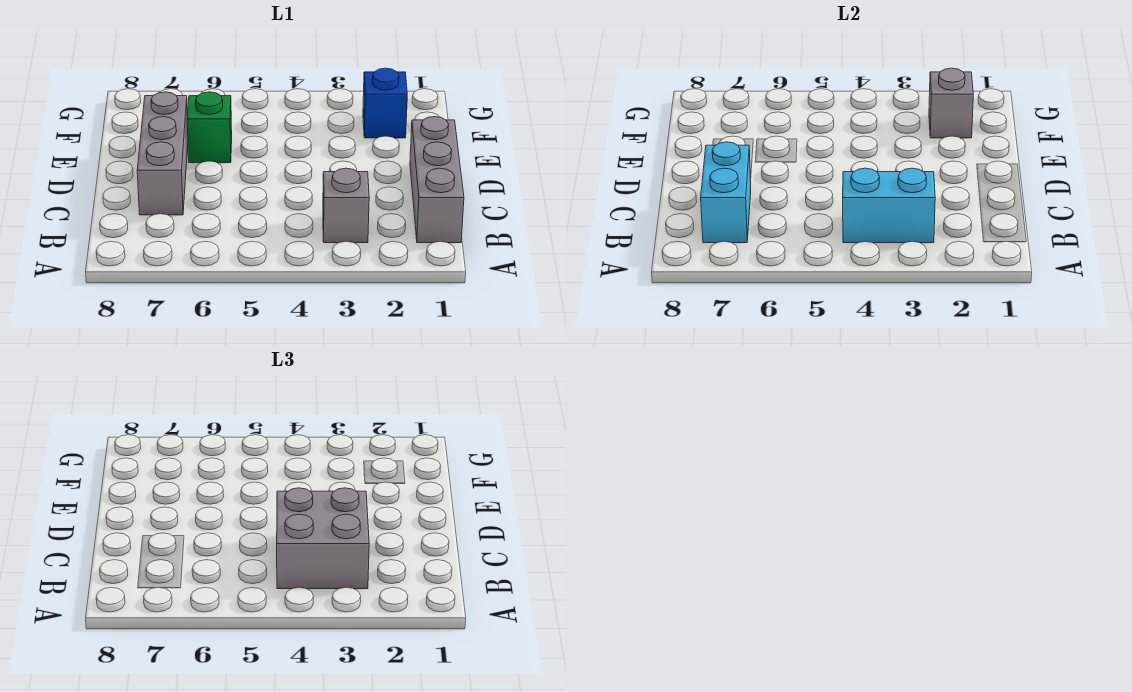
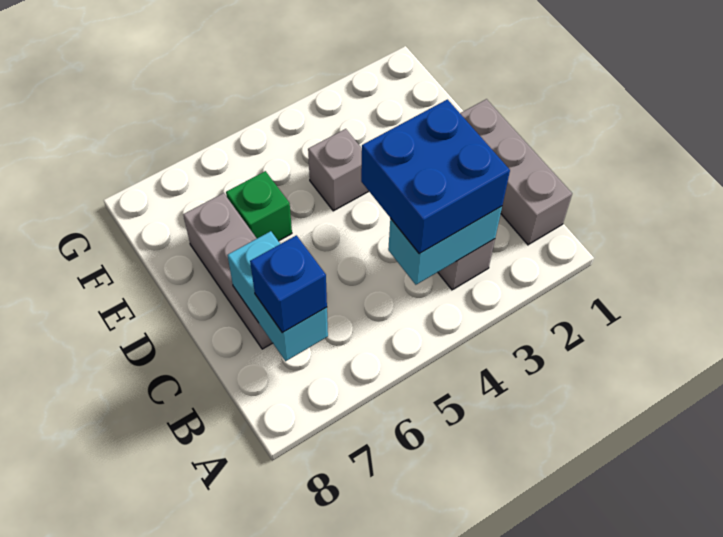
grey 2x2 brick [277,488,369,589] -> blue 2x2 brick [361,100,510,254]
blue 1x1 brick [363,68,407,138] -> blue 1x1 brick moved to [250,235,327,333]
grey 1x1 brick [929,68,973,138] -> grey 1x1 brick moved to [308,129,369,211]

